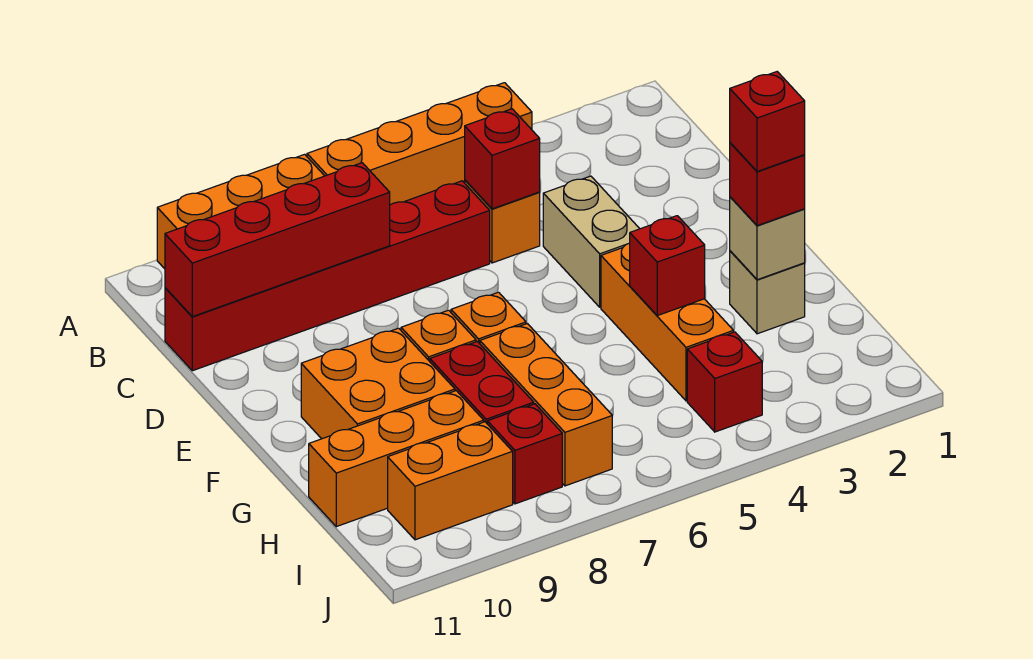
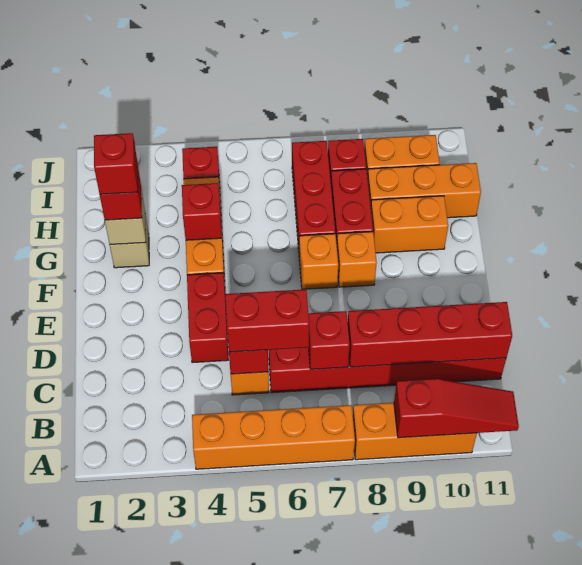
none -> red 1x3 slope [394,379,519,438]
none -> red 1x2 brick [225,289,309,352]
none -> red 1x1 brick [309,311,350,369]
tan 1x2 brick [543,176,639,307] -> red 1x2 brick [187,273,228,363]
orange 2x2 brick [301,328,455,439] -> orange 1x2 brick [371,196,448,253]
orange 1x3 brick [480,324,612,486] -> red 1x3 brick [292,141,335,249]

